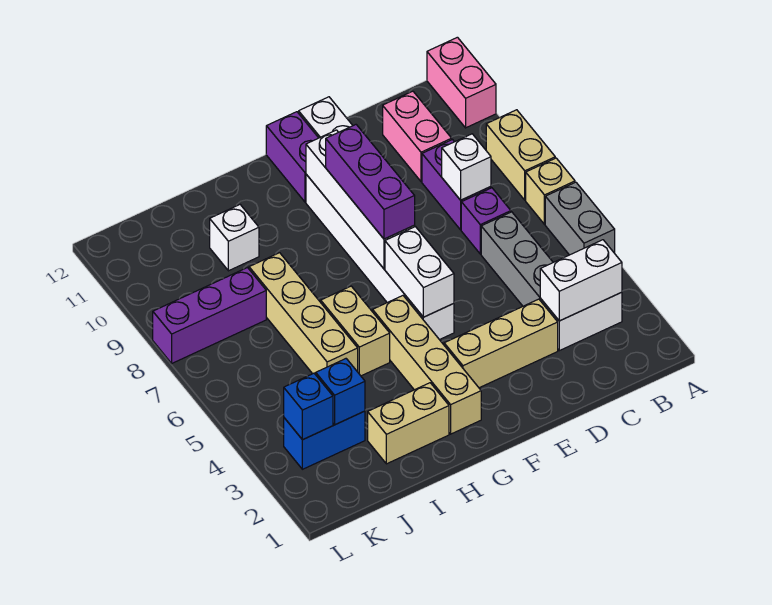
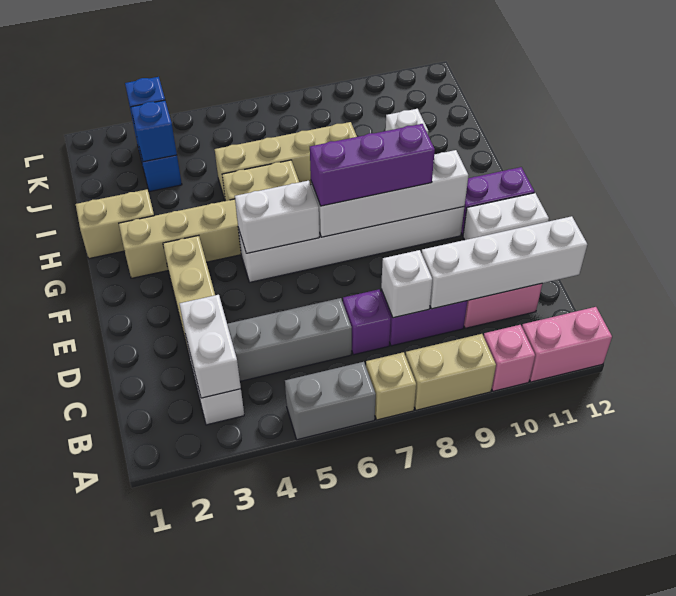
none -> pink 1x1 brick [484,325,535,391]
none -> white 1x4 brick [421,216,587,309]
tan 1x2 brick [368,383,449,464] -> tan 1x2 brick turned to [76,189,154,259]
purple 1x3 brick [153,268,266,363] -> none

